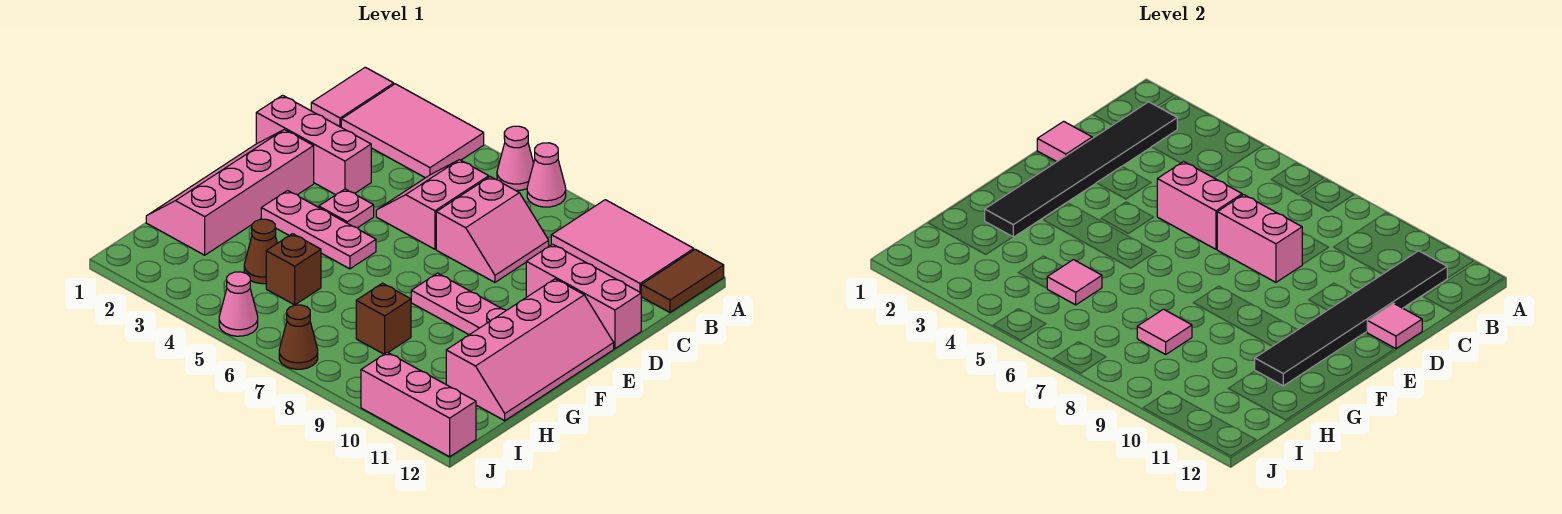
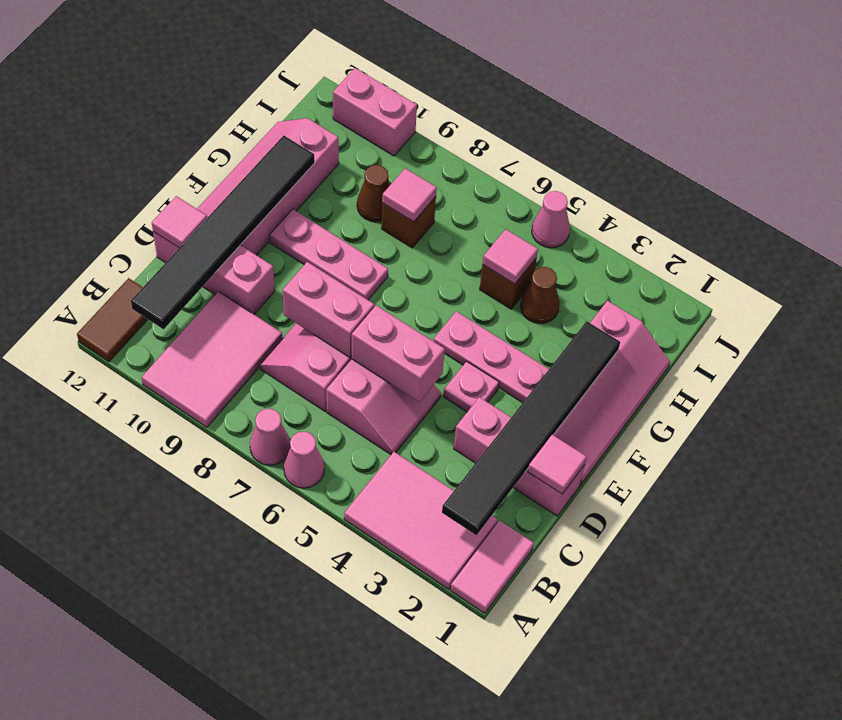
pink 2x3 tile [551,200,694,293] -> pink 2x3 tile turned to [142,292,282,427]
brown 1x1 cone [279,305,318,369] -> brown 1x1 cone moved to [357,165,390,222]
pink 1x3 brick [361,352,476,457] -> pink 1x2 brick [333,68,417,156]

